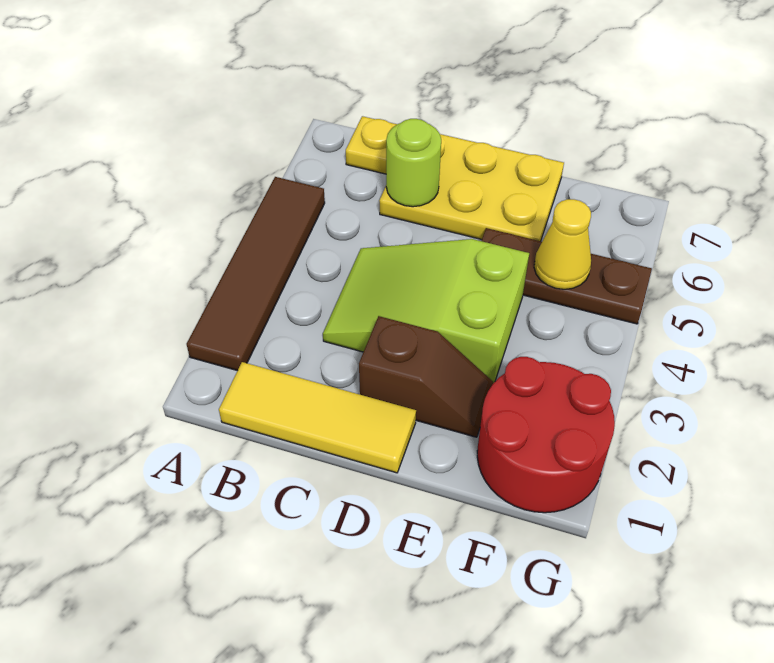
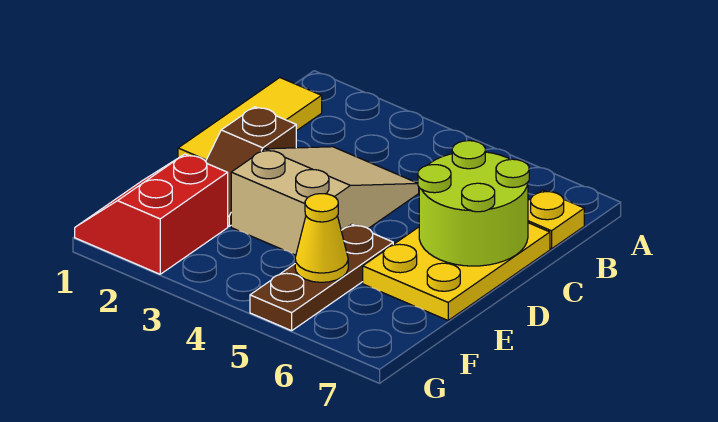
brown 1x4 tile [187,177,325,371] -> none
lime 2x3 slope [323,239,529,383] -> tan 2x3 slope [231,147,419,255]
lime 1x1 round brick [386,119,441,207] -> lime 2x2 round brick [418,141,529,266]
red 2x2 round brick [477,357,615,513] -> red 2x2 slope [75,154,228,274]

